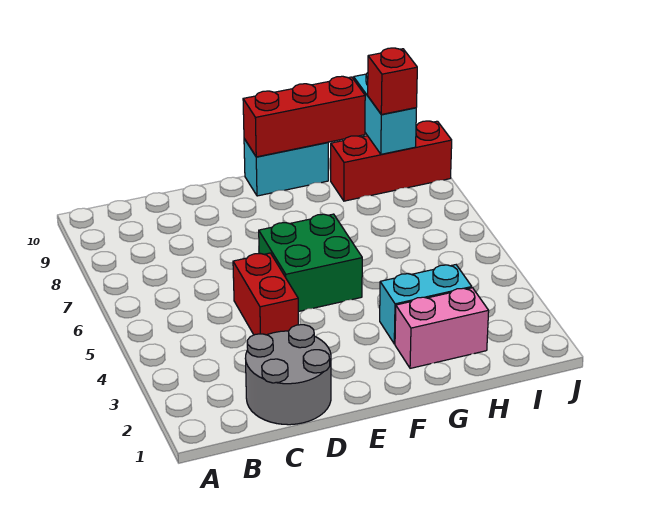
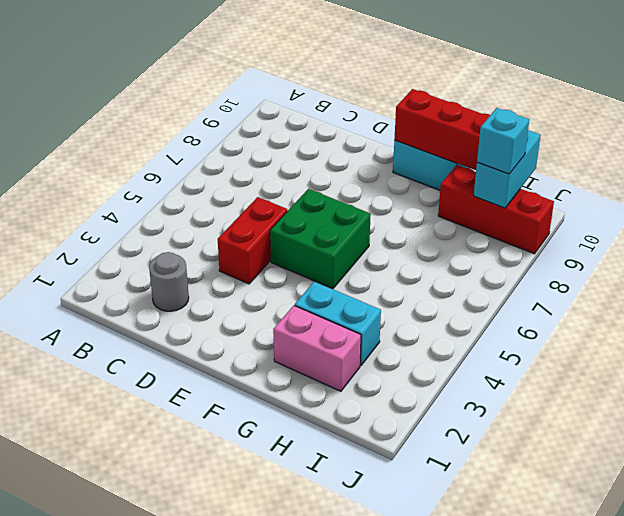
grey 2x2 round brick [245,325,331,425] -> grey 1x1 round brick [149,252,189,311]
red 1x1 brick [368,48,417,115] -> cyan 1x1 brick [477,108,529,174]

